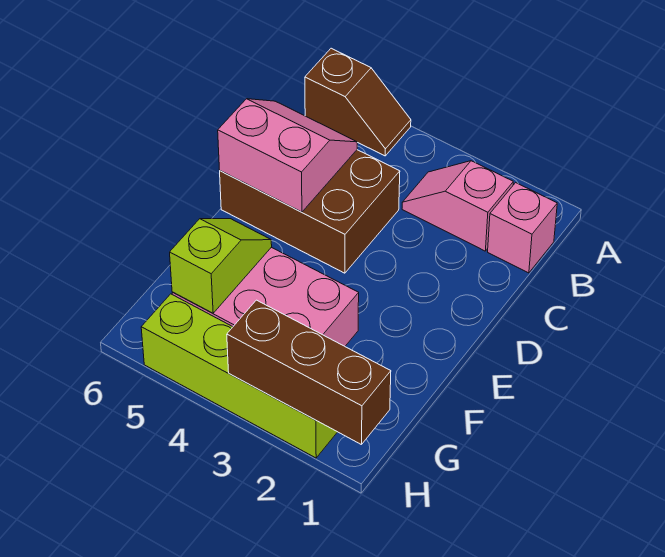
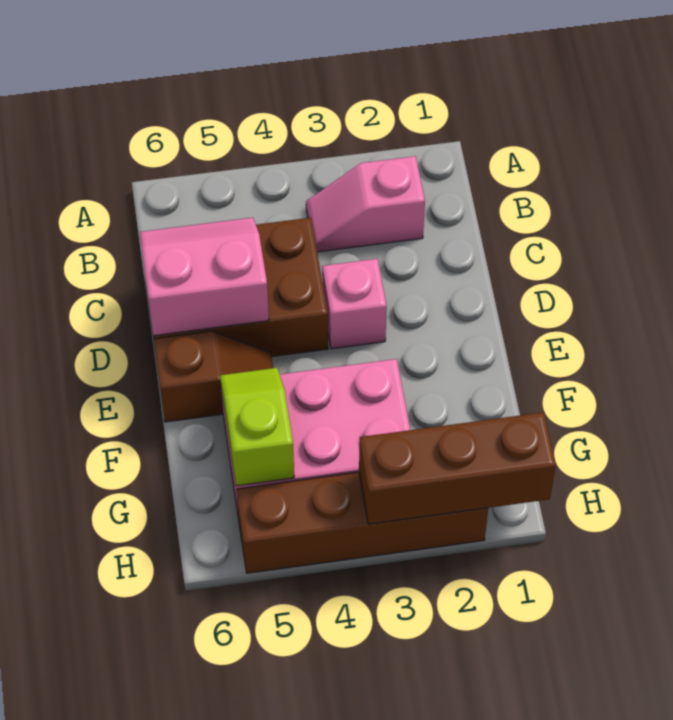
brown 1x2 slope [305,48,411,156] -> brown 1x2 slope moved to [154,331,273,422]
pink 1x1 brick [488,183,557,273] -> pink 1x1 brick moved to [322,259,387,349]
lime 1x4 brick [141,294,337,458] -> brown 1x4 brick [236,472,488,573]

